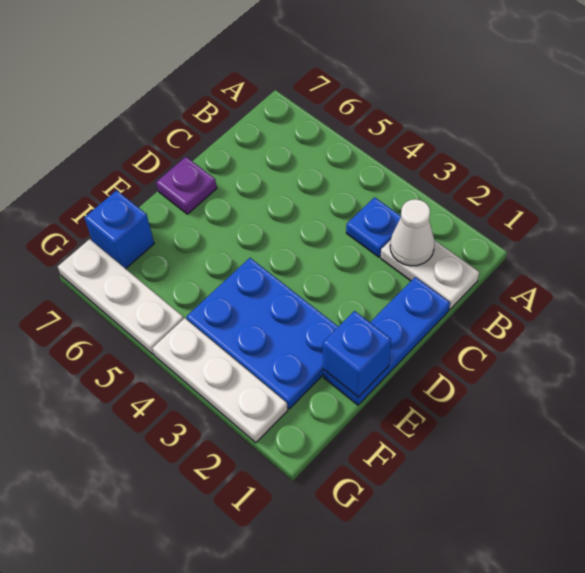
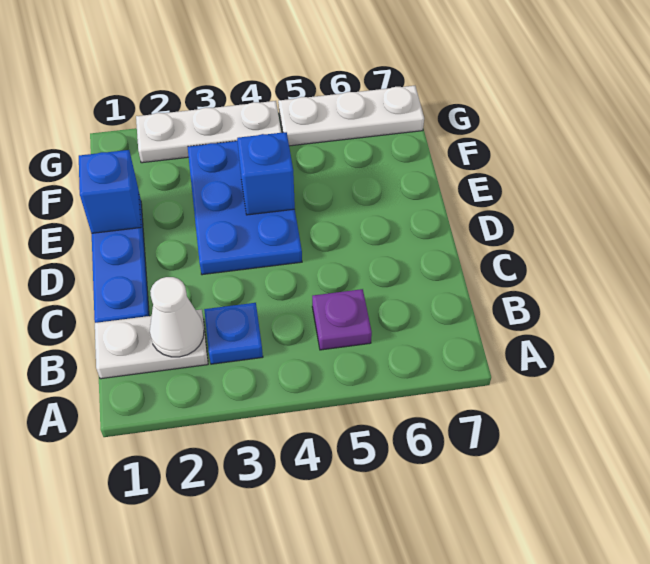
purple 1x1 plate [156,157,217,214] -> purple 1x1 plate moved to [312,289,372,350]
blue 2x3 plate [186,258,338,409] -> blue 2x3 plate turned to [188,141,302,275]
blue 1x1 brick [84,190,154,269] -> blue 1x1 brick moved to [237,132,295,215]

